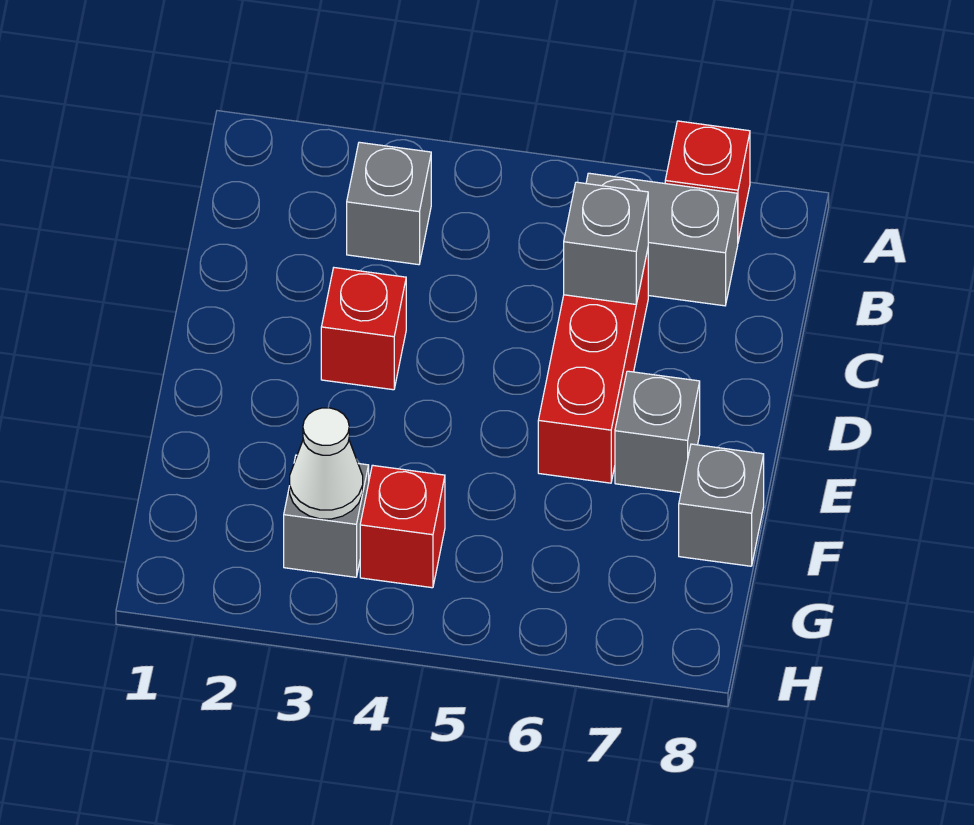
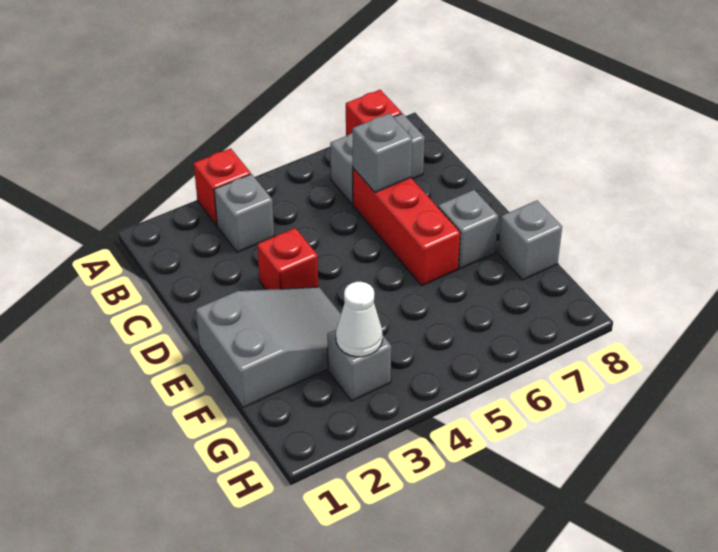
none -> grey 2x3 slope [196,287,341,408]
red 1x1 brick [360,465,445,588] -> red 1x1 brick moved to [194,148,251,225]

